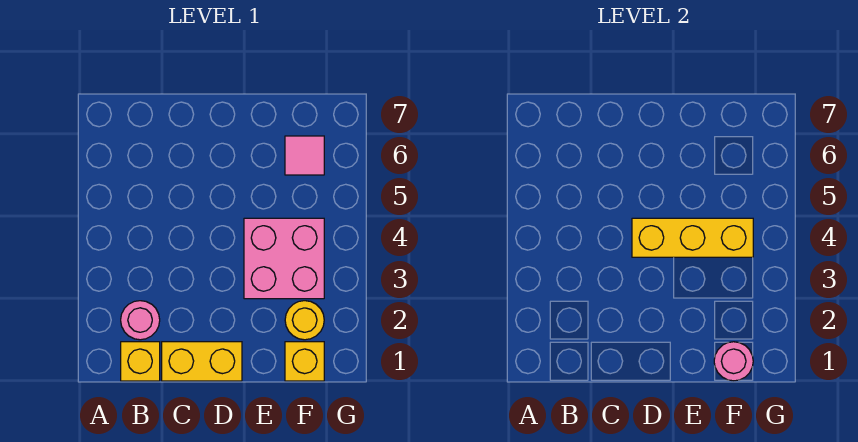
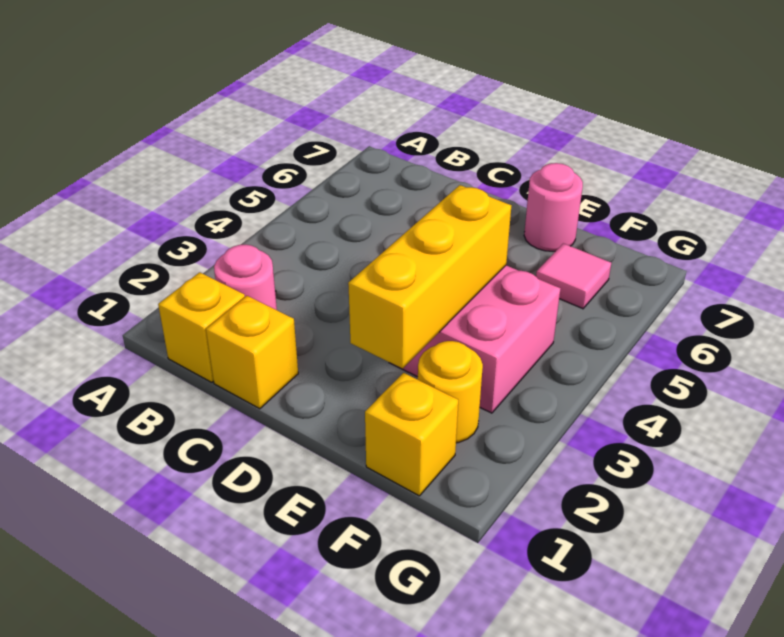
yellow 1x2 brick [162,342,242,381] -> yellow 1x1 brick [206,296,298,409]
yellow 1x3 brick [632,218,753,257] -> yellow 1x3 brick turned to [348,185,511,369]
pink 1x1 round brick [714,342,753,381] -> pink 1x1 round brick moved to [524,163,583,251]

